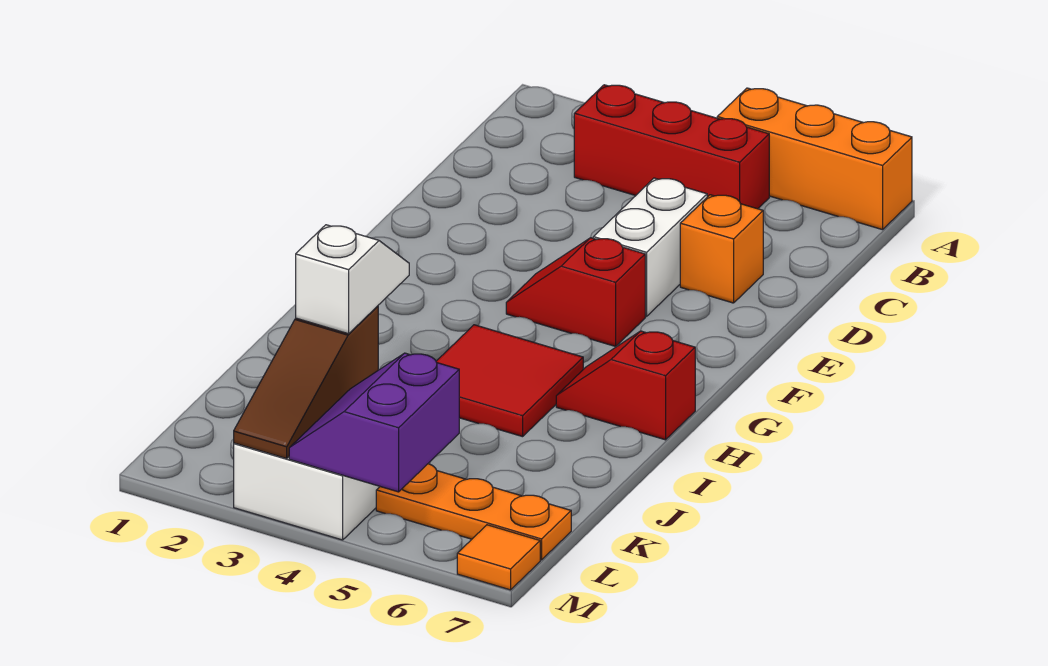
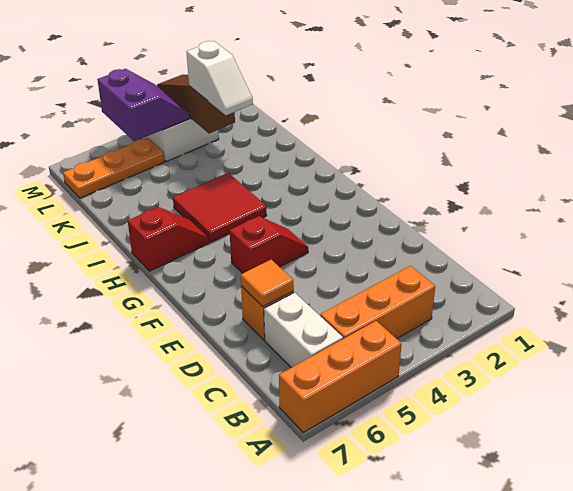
red 1x3 brick [574,85,769,209] -> orange 1x3 brick [320,266,435,339]
white 1x2 brick [593,178,707,316] -> white 1x2 brick moved to [264,292,343,368]
orange 1x1 tile [457,525,540,590] -> orange 1x1 tile moved to [241,260,294,307]

